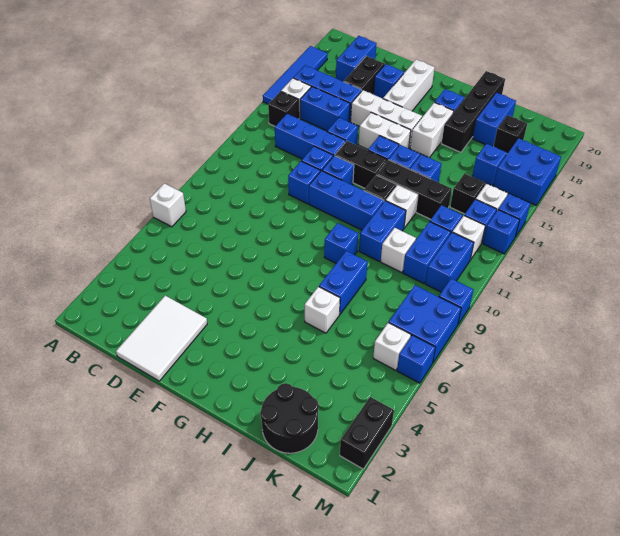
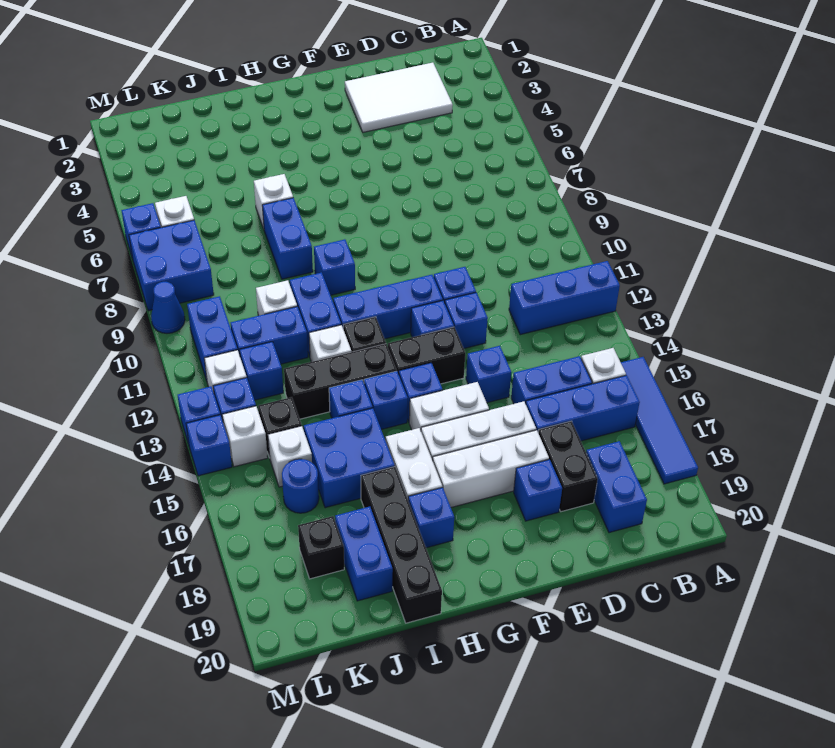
white 1x1 brick [150,183,186,227] -> white 1x1 brick moved to [268,426,312,487]
black 1x1 brick [268,91,299,126] -> none
blue 1x3 brick [275,114,346,159] -> blue 1x3 brick moved to [509,261,620,335]
white 2x3 tile [116,296,207,381] -> white 2x3 tile turned to [345,63,453,132]
white 1x3 brick [383,60,435,111] -> white 1x3 brick turned to [433,430,549,507]
black 2x2 round brick [260,383,319,453] -> none
blue 1x2 brick [403,222,451,283] -> blue 1x2 brick turned to [231,307,308,364]
blue 1x1 brick [472,144,507,186] -> blue 1x1 round brick [282,459,319,513]
blue 2x2 brick [494,138,561,205] -> blue 2x2 brick moved to [304,408,395,508]
black 1x2 brick [340,397,394,469] -> none
blue 1x1 brick [439,279,474,324] -> blue 1x1 cone [151,282,185,333]

